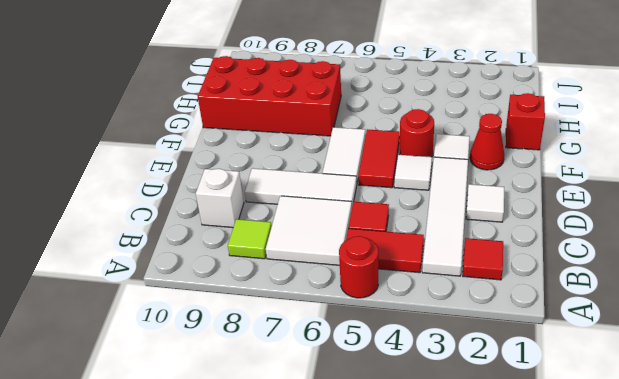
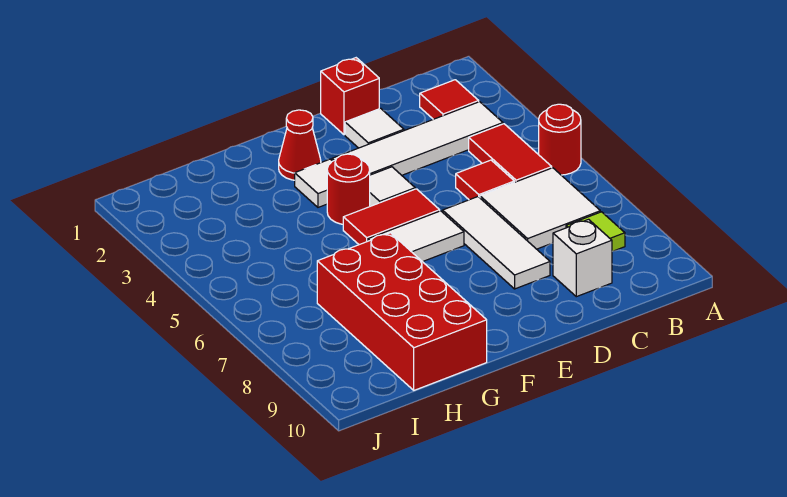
red 1x1 brick [506,93,545,150] -> red 1x1 brick moved to [321,58,379,135]

